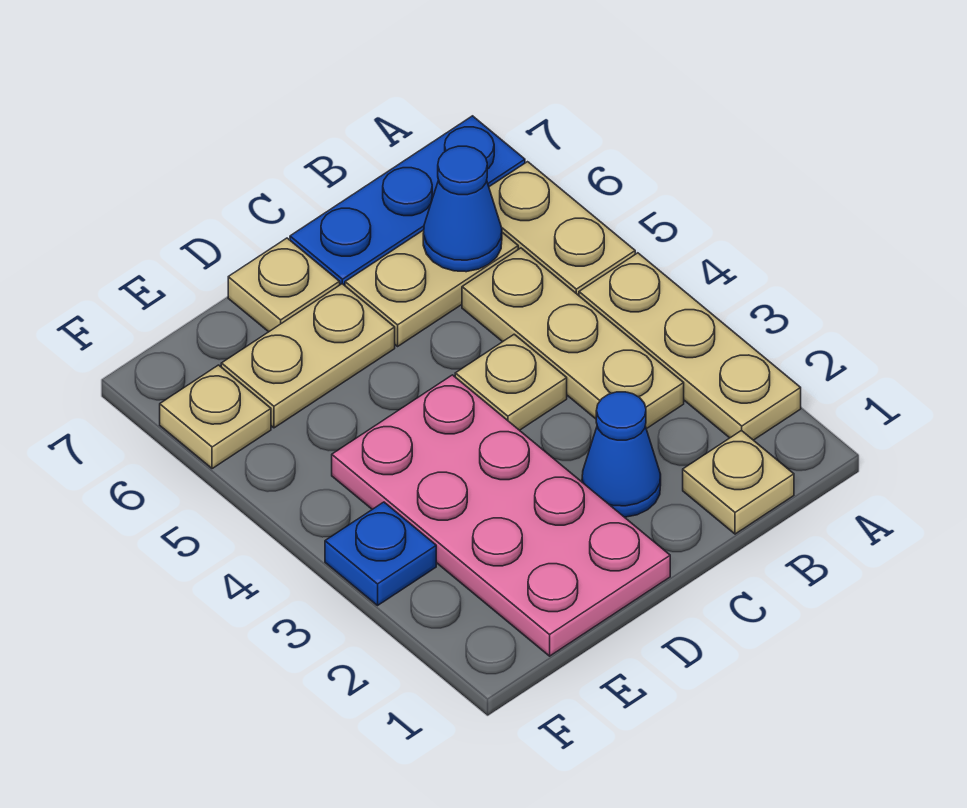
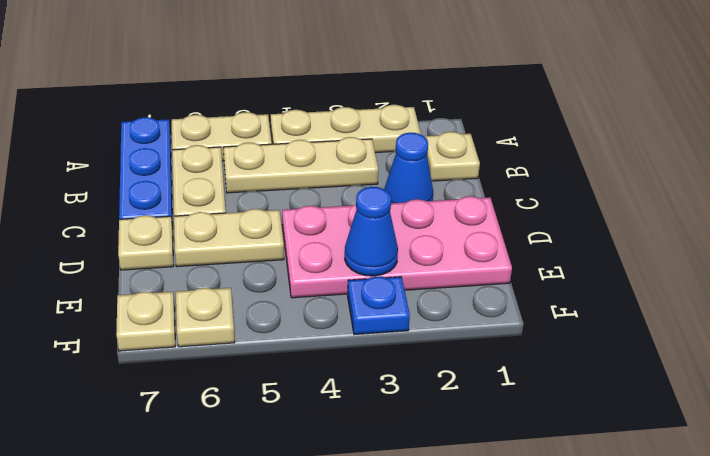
blue 1x1 cone [423,146,502,272] -> blue 1x1 cone moved to [345,187,398,276]
tan 1x1 plate [455,334,567,430] -> tan 1x1 plate moved to [116,292,175,351]
tan 1x2 plate [221,284,395,428] -> tan 1x2 plate turned to [174,209,284,267]

